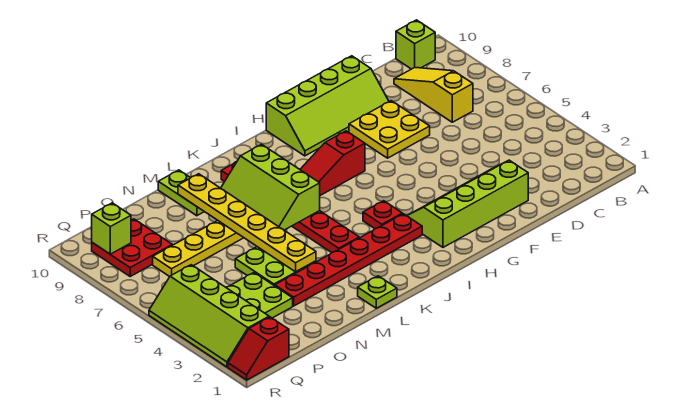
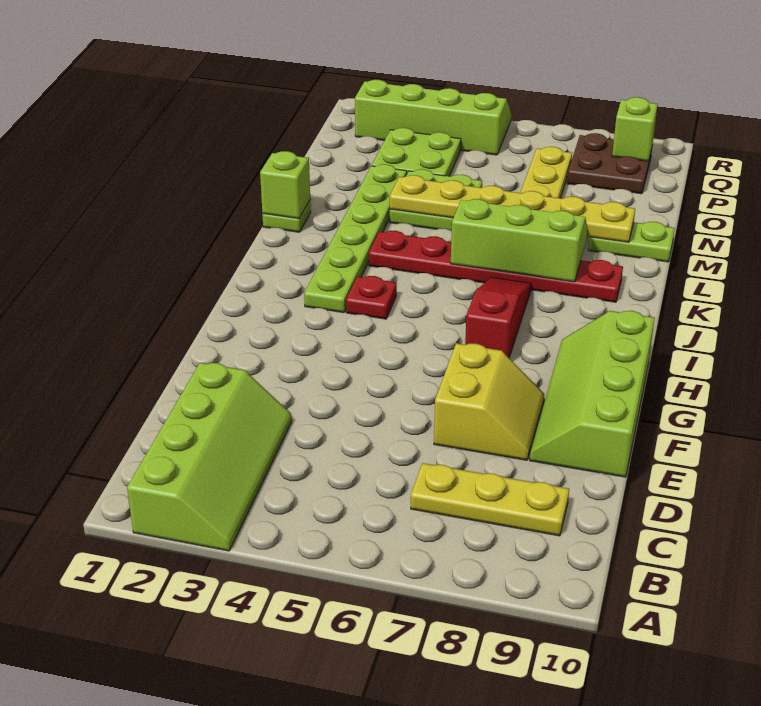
lime 1x1 brick [396,20,435,69] -> lime 1x1 brick moved to [260,151,310,219]
yellow 1x3 slope [394,68,473,122] -> yellow 1x3 plate [411,463,569,536]
lime 2x4 slope [407,160,528,247] -> lime 2x4 slope moved to [127,363,292,551]
yellow 2x2 plate [349,101,430,158] -> yellow 2x2 slope [434,343,544,460]
red 1x6 plate [275,214,422,306] -> lime 1x6 plate [304,164,407,313]
red 2x2 plate [92,219,172,276] -> brown 2x2 plate [567,133,652,194]
red 1x2 slope [228,317,289,380] -> none

